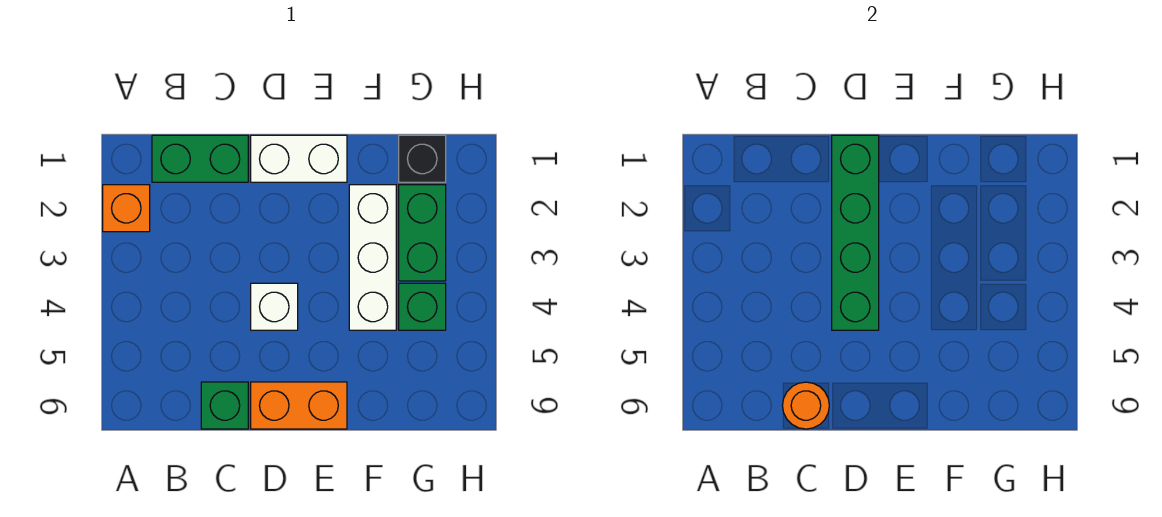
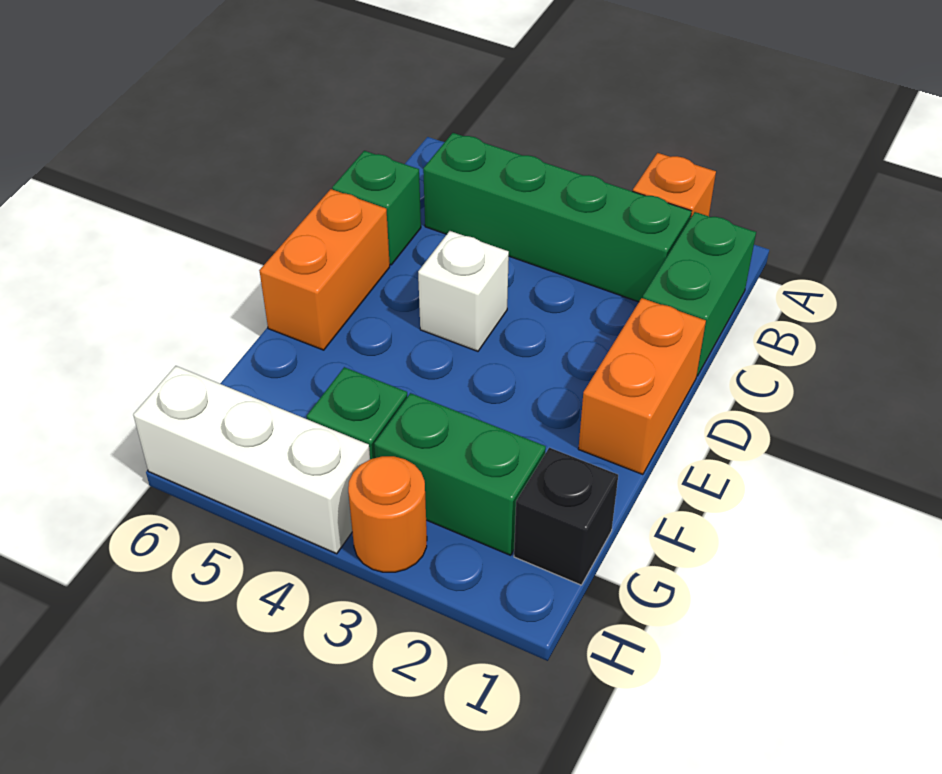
orange 1x1 round brick [782,382,829,429] -> orange 1x1 round brick moved to [348,456,427,572]
white 1x2 brick [251,135,347,182] -> orange 1x2 brick [578,298,706,475]
green 1x4 brick [832,135,879,330] -> green 1x4 brick moved to [423,133,691,302]
white 1x3 brick [349,185,396,330] -> white 1x3 brick moved to [133,366,370,554]

